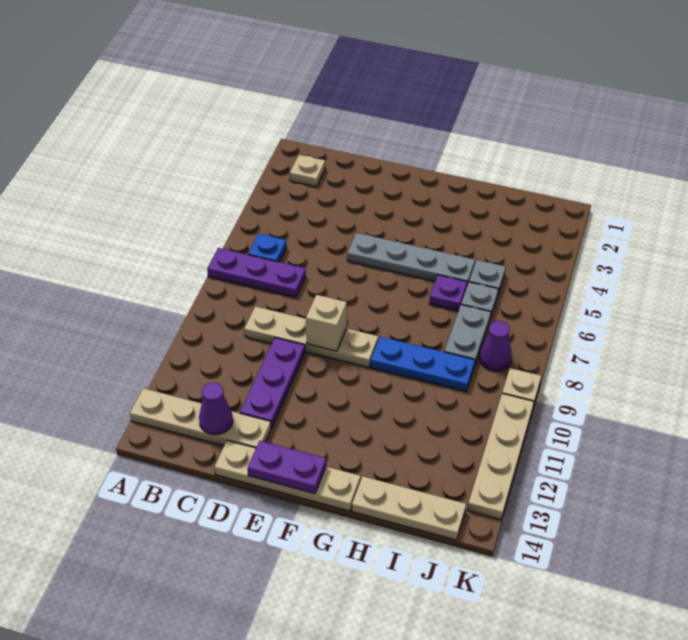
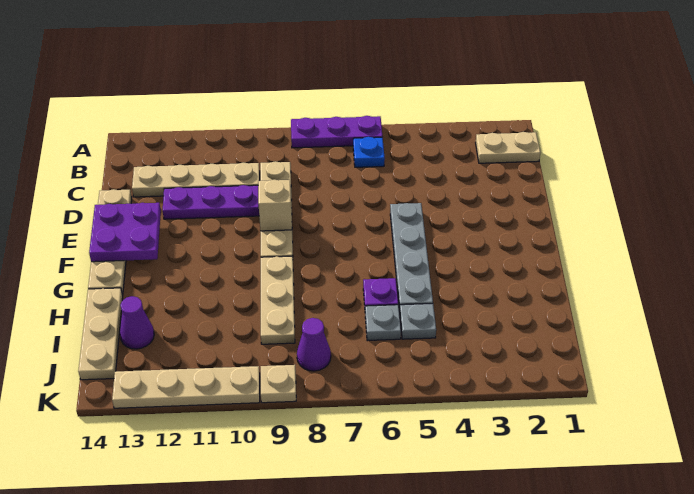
purple 1x3 plate [207,248,306,298] -> purple 1x3 plate turned to [291,116,383,148]
tan 1x4 plate [130,388,271,448] -> tan 1x4 plate turned to [132,163,260,197]
tan 1x1 plate [290,155,325,187] -> tan 1x2 plate [476,132,540,163]
purple 1x1 cone [199,383,233,435] -> purple 1x1 cone moved to [120,296,154,349]
purple 1x2 plate [247,441,326,494] -> purple 2x2 plate [89,203,161,262]
blue 1x3 plate [370,337,475,392] -> tan 1x3 plate [261,256,295,344]
grey 1x2 plate [444,305,491,364] -> none

